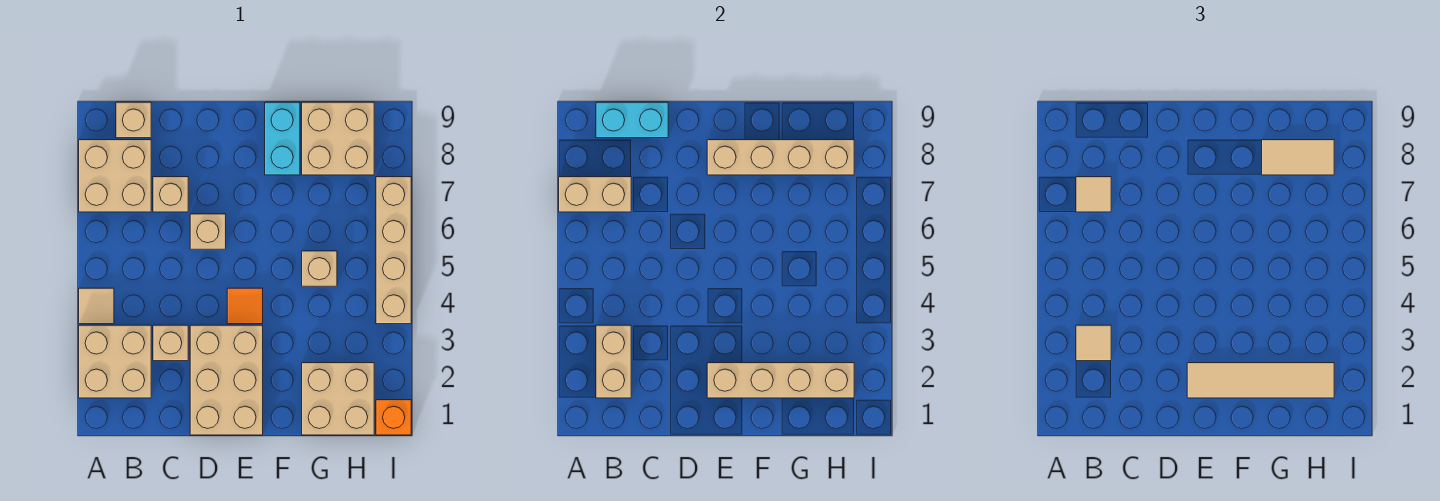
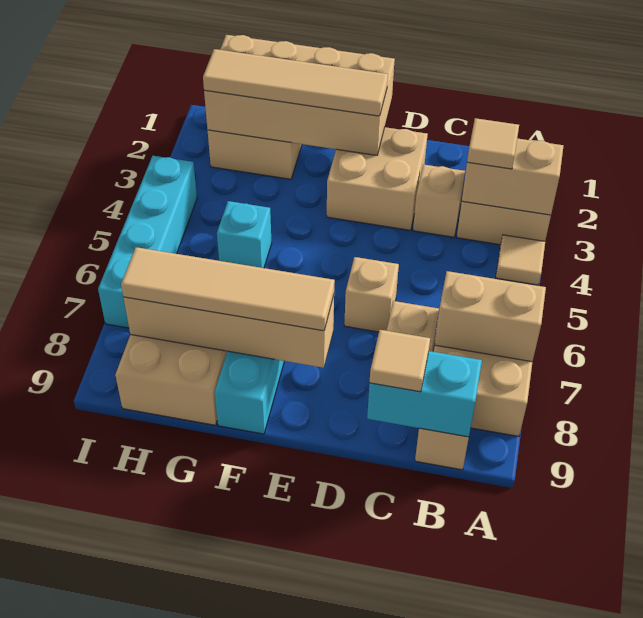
tan 1x2 brick [596,325,631,398] -> tan 1x2 brick turned to [462,138,563,215]
tan 1x1 tile [1076,177,1111,212] -> tan 1x1 tile moved to [370,330,430,392]
tan 2x3 brick [190,325,263,435] -> tan 2x2 brick [327,127,428,230]
tan 1x4 brick [707,363,854,398] -> tan 2x4 brick [204,35,395,155]
orange 1x1 tile [227,288,263,324] -> none
tan 1x1 brick [302,251,337,286] -> cyan 1x1 brick [217,201,272,268]
tan 1x2 tile [1262,140,1334,175] -> tan 1x4 tile [121,247,335,331]
orange 1x1 brick [376,400,411,435] -> none
tan 1x4 brick [376,177,411,324] -> cyan 1x4 brick [98,156,197,328]

